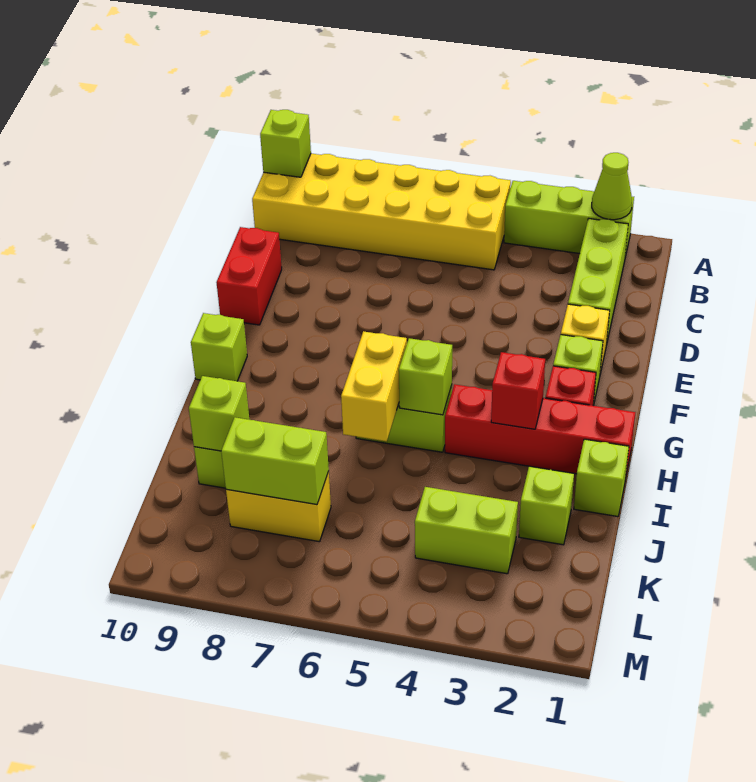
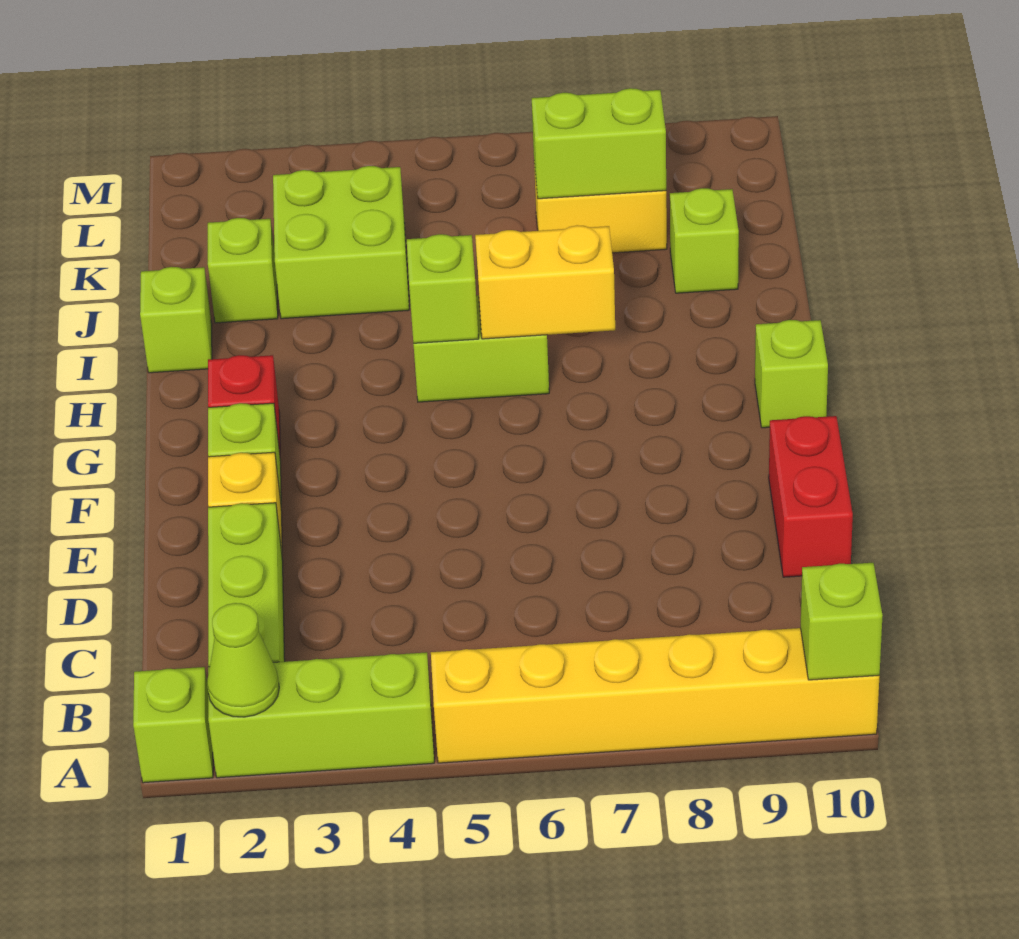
yellow 2x6 brick [252,154,511,270] -> yellow 1x6 brick [431,628,879,763]
red 1x4 brick [445,384,635,475] -> none
red 1x1 brick [491,352,545,429] -> none
yellow 1x2 brick [341,331,407,441] -> yellow 1x2 brick turned to [475,225,615,339]
lime 1x1 brick [189,376,249,451] -> lime 1x1 brick moved to [133,667,213,783]
lime 1x2 brick [415,487,518,574] -> lime 2x2 brick [273,166,409,319]

